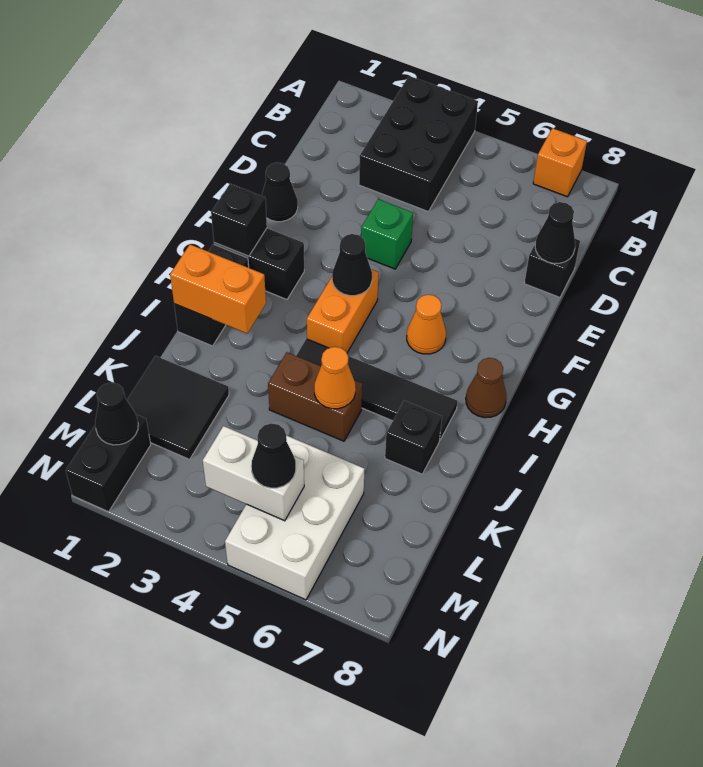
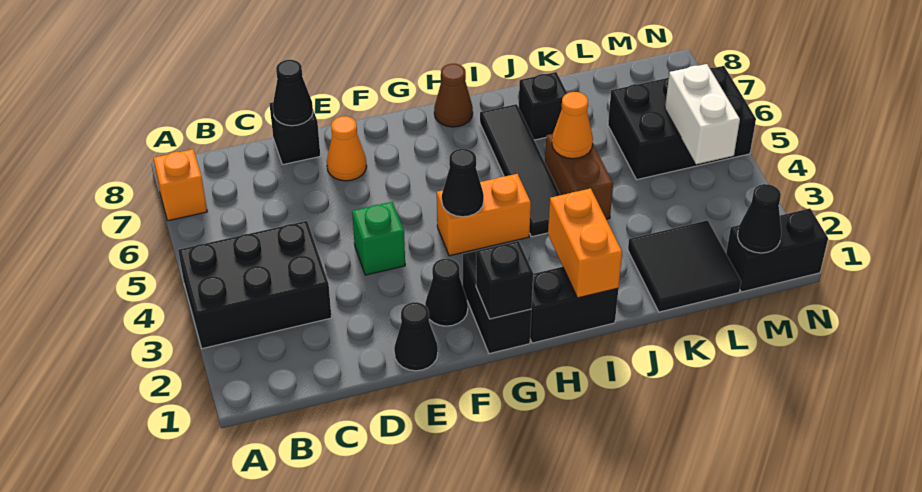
orange 1x1 cone [407,295,446,354] -> orange 1x1 cone moved to [327,116,367,181]
white 2x3 brick [225,435,364,600] -> black 2x3 brick [608,66,756,180]
black 1x1 cone [251,423,296,488] -> black 1x1 cone moved to [425,259,468,326]

